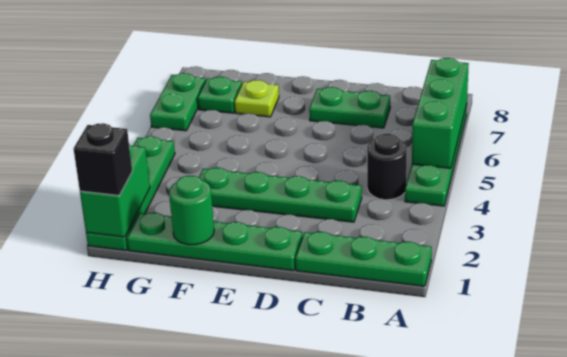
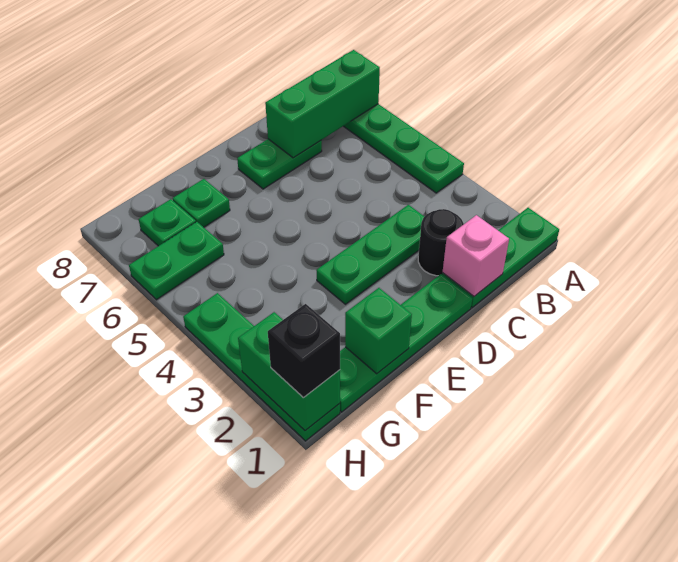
green 1x3 brick [412,58,469,168] -> green 1x3 brick turned to [265,50,380,158]
black 1x1 round brick [367,134,407,200] -> black 1x1 round brick moved to [418,209,464,276]
none -> pink 1x1 brick [442,215,509,296]
green 1x4 plate [199,168,362,222] -> green 1x3 plate [316,205,424,304]
green 1x1 round brick [169,176,214,245] -> green 1x1 brick [345,288,412,374]
lime 1x1 plate [235,80,279,117] -> green 1x1 plate [173,179,230,227]
green 1x2 plate [150,73,206,131] -> green 1x2 plate turned to [129,222,224,300]

